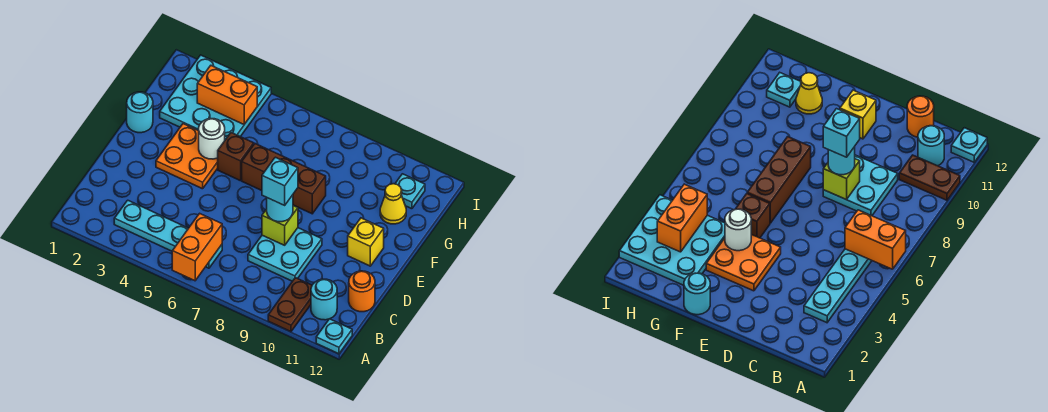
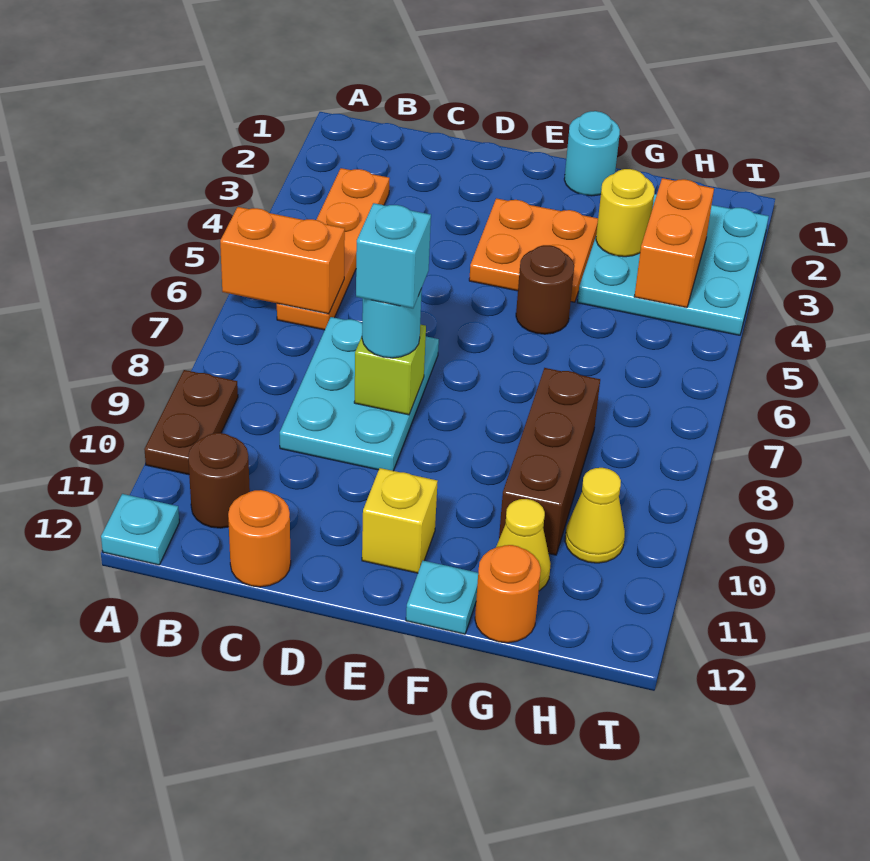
brown 1x2 plate [268,278,312,332] -> brown 1x2 plate turned to [144,370,238,475]
cyan 1x4 plate [114,200,222,268] -> orange 1x4 plate [277,168,390,330]
cyan 1x1 round brick [311,279,337,320] -> brown 1x1 round brick [188,433,250,528]
cyan 2x2 plate [248,228,322,281] -> cyan 2x3 plate [280,317,439,471]
white 1x1 round brick [199,119,225,159] -> none
brown 1x1 brick [218,133,254,181] -> brown 1x1 round brick [516,245,574,334]
brown 1x3 brick [242,144,326,214] -> brown 1x3 brick moved to [499,368,600,555]
none -> yellow 1x1 round brick [596,169,655,257]
none -> orange 1x1 round brick [475,545,541,643]
none -> yellow 1x1 cone [565,468,625,563]
cyan 1x1 plate [395,174,425,209] -> cyan 1x1 plate moved to [406,561,478,634]

